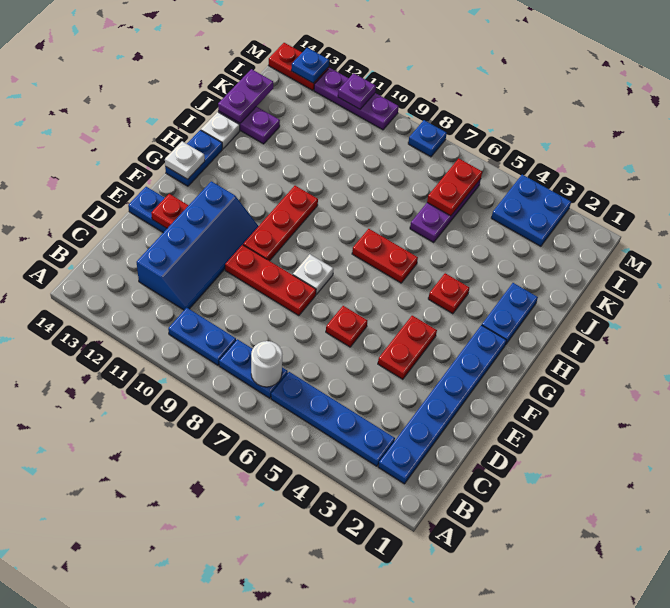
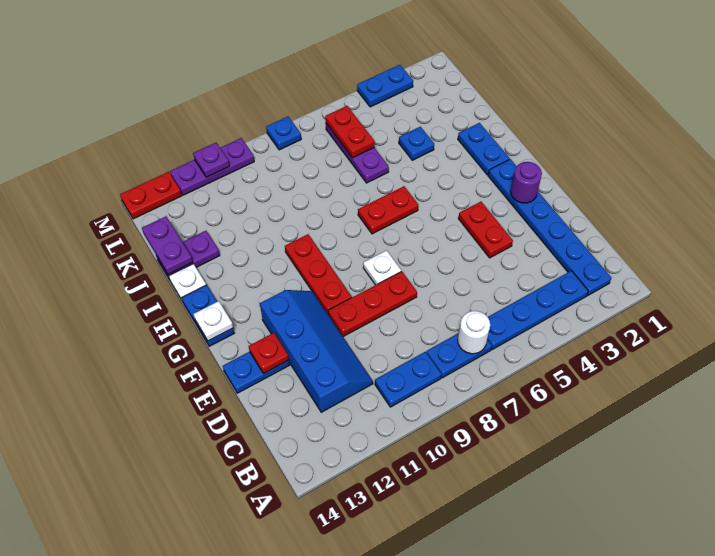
red 1x1 plate [326,306,368,347] -> none
none -> purple 1x1 round brick [510,162,542,203]
red 1x1 plate [428,273,469,314] -> none
blue 2x2 plate [491,175,571,246] -> blue 1x2 plate [357,65,413,107]
blue 1x1 plate [291,48,329,83] -> blue 1x1 plate moved to [399,127,434,160]

